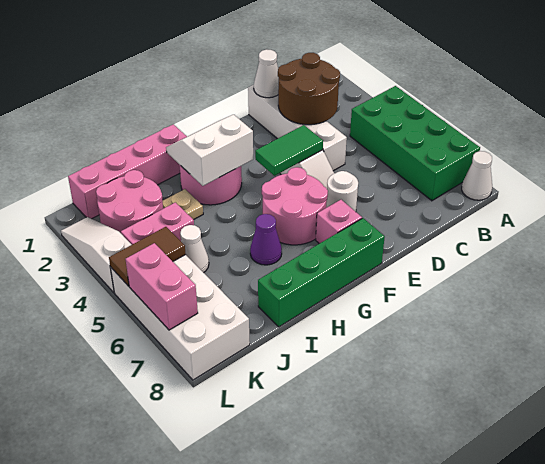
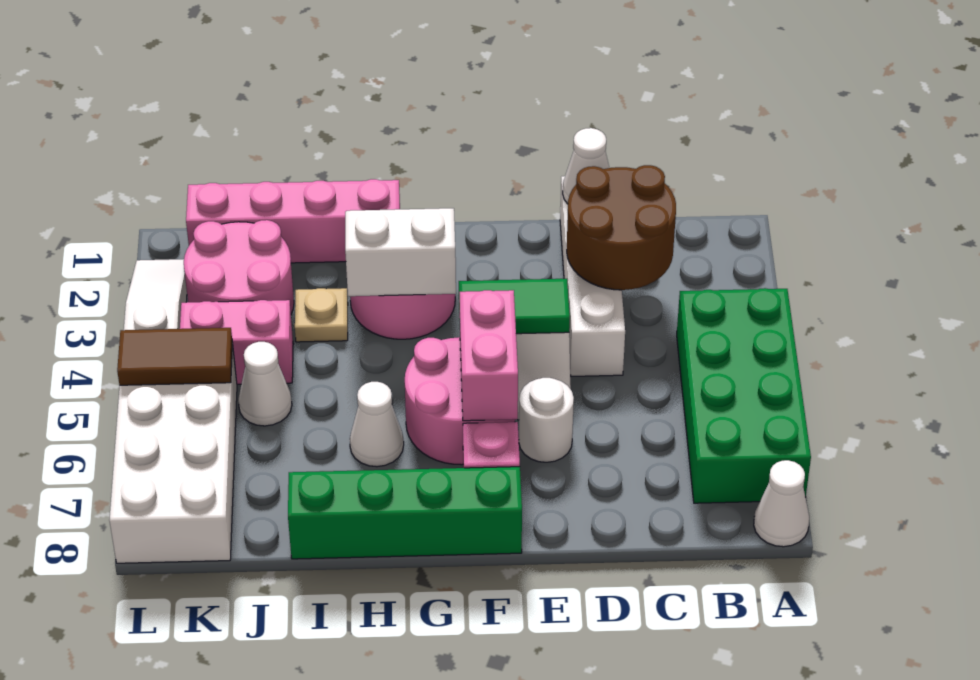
purple 1x1 cone [250,214,282,265] -> white 1x1 cone [350,382,404,467]
pink 1x2 brick [126,243,198,330] -> pink 1x2 brick moved to [459,290,518,421]

